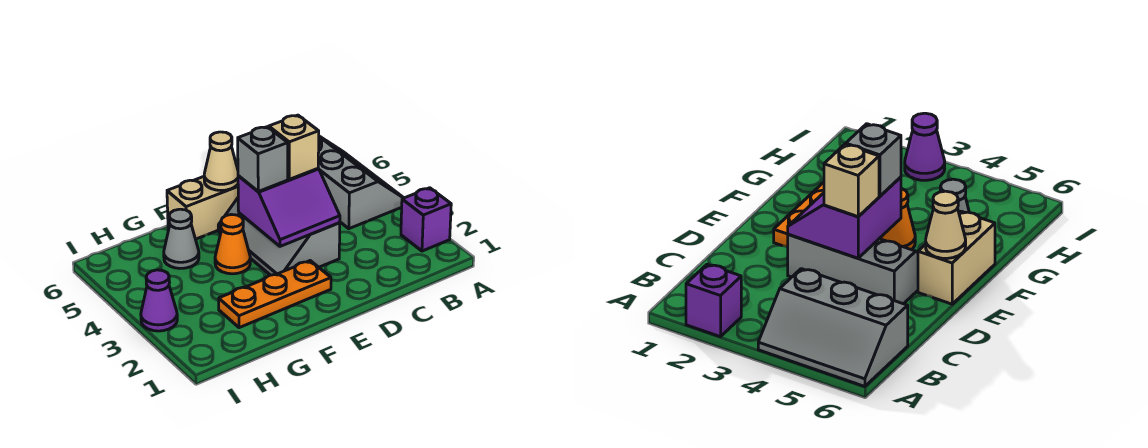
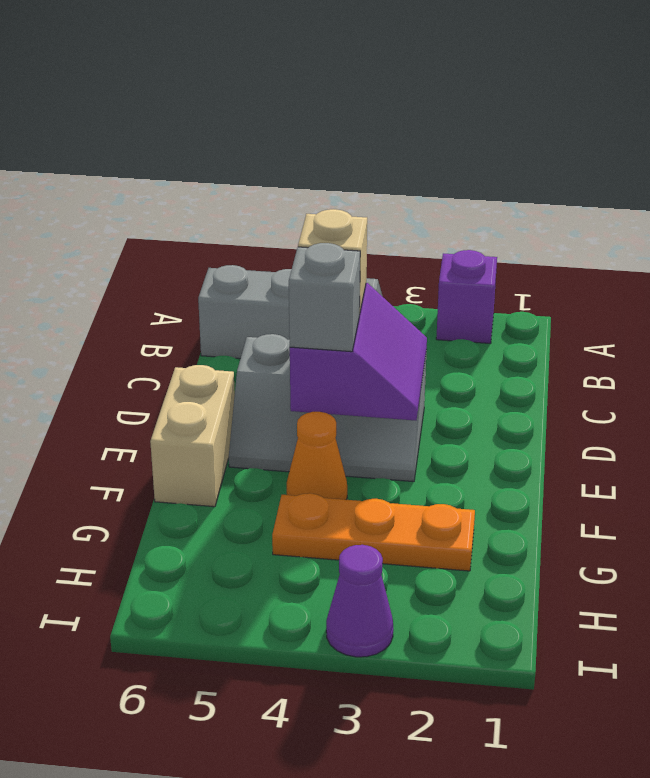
orange 1x3 plate [219,261,331,328] -> orange 1x3 plate turned to [272,493,475,571]
tan 1x1 cone [204,132,238,191] -> none
grey 1x1 cone [164,209,199,268] -> none

